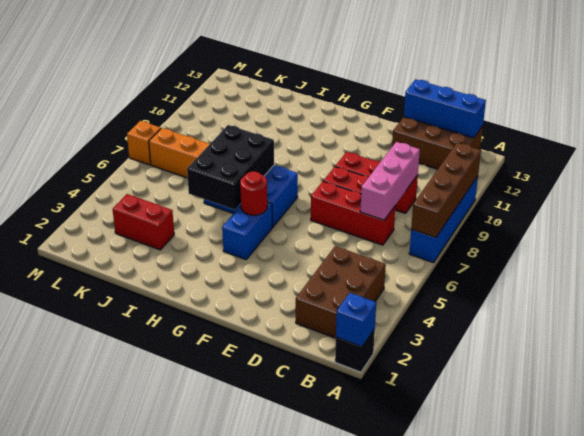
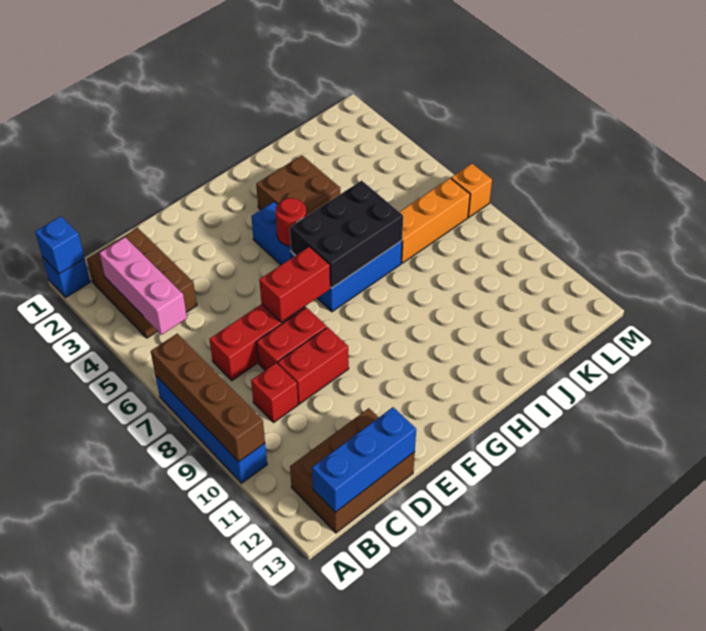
black 1x1 brick [335,329,375,372] -> blue 1x1 brick [42,257,90,298]
pink 1x3 brick [360,142,420,220] -> pink 1x3 brick moved to [100,237,187,335]
none -> brown 2x2 brick [256,155,340,216]
black 2x3 brick [187,125,274,210] -> black 2x3 brick turned to [290,181,403,288]
red 1x2 brick [113,194,174,250] -> red 1x2 brick moved to [259,247,330,322]

